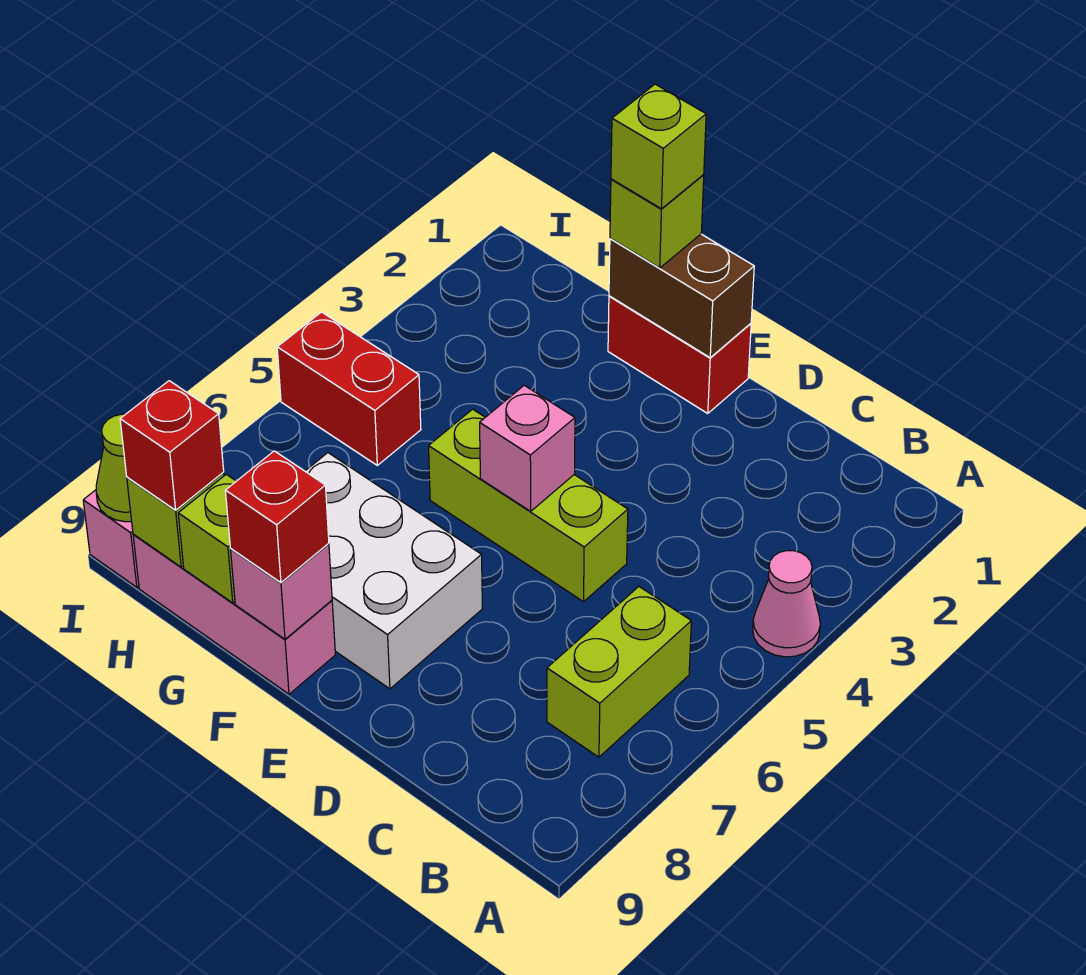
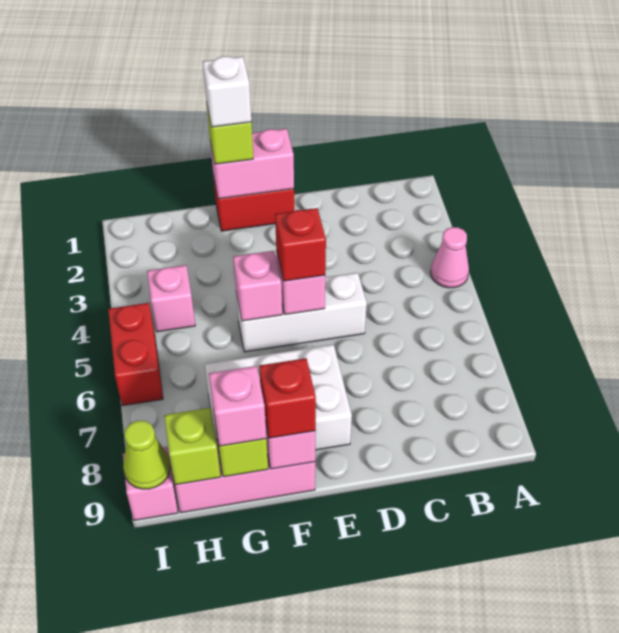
lime 1x2 brick [547,587,691,757] -> none
lime 1x3 brick [429,409,628,602] -> white 1x3 brick [236,273,367,352]
brown 1x2 brick [609,234,754,358] -> pink 1x2 brick [210,129,294,199]
lime 1x1 brick [611,84,706,209] -> white 1x1 brick [203,56,251,127]
none -> pink 1x1 brick [233,251,282,321]
none -> pink 1x1 brick [209,366,266,446]
none -> pink 1x1 brick [147,265,195,332]
red 1x2 brick [277,312,421,465] -> red 1x2 brick turned to [108,303,163,406]
red 1x1 brick [120,381,224,510] -> red 1x1 brick moved to [275,208,326,281]

